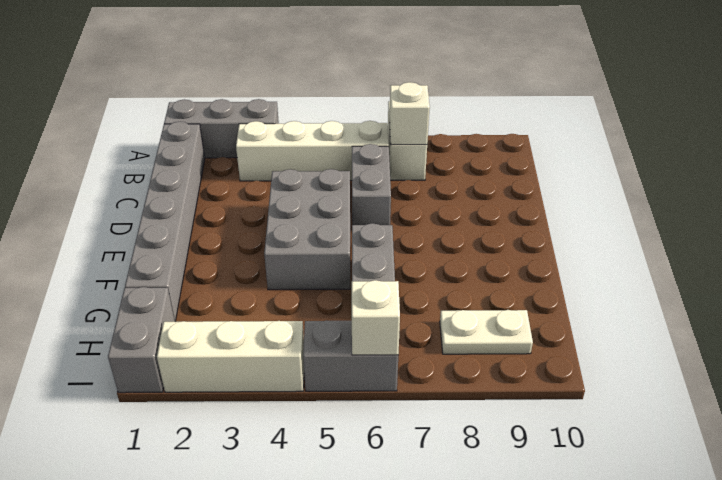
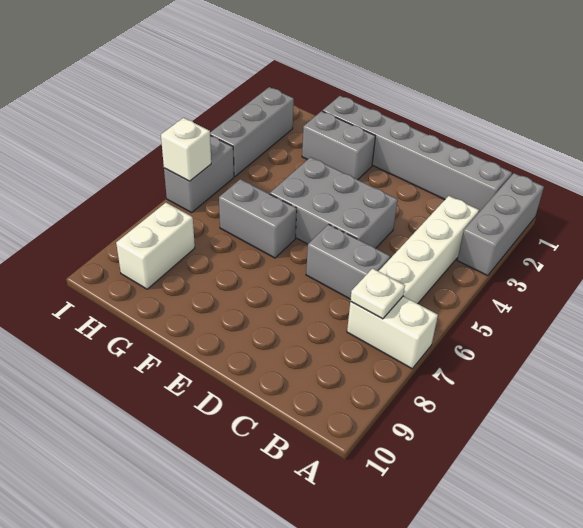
white 1x1 brick [389,82,430,145] -> white 1x1 plate [350,268,405,319]
grey 1x2 brick [108,287,175,393] -> grey 1x2 brick moved to [302,111,375,180]
white 1x2 plate [440,310,533,354] -> white 1x2 brick [116,203,195,289]
white 1x3 brick [157,321,304,392] -> grey 1x3 brick [210,87,294,177]

